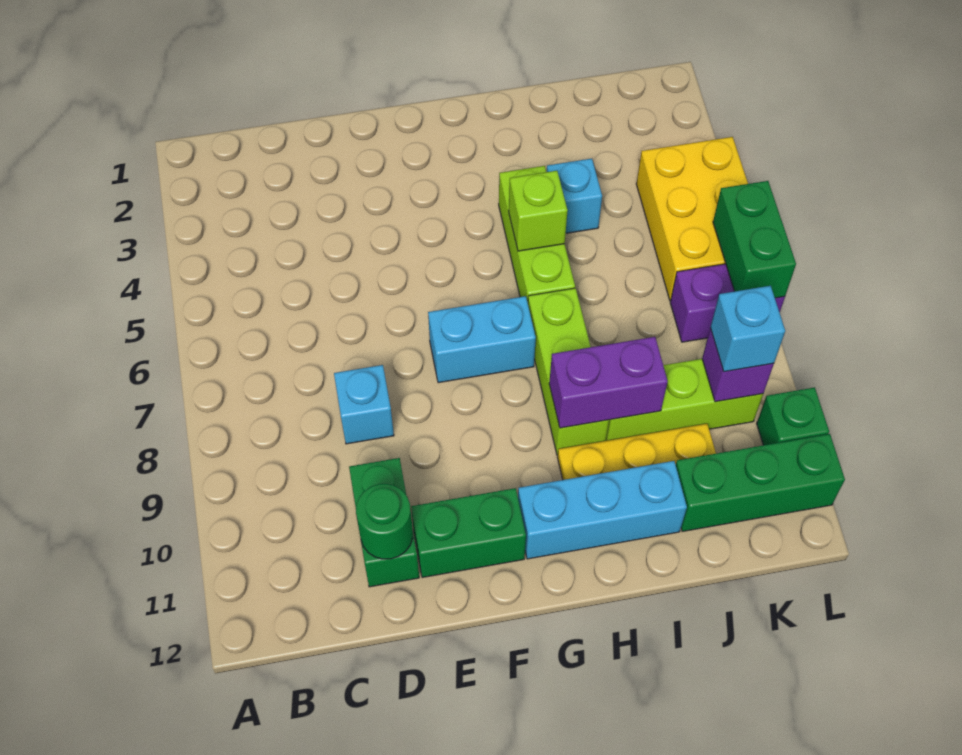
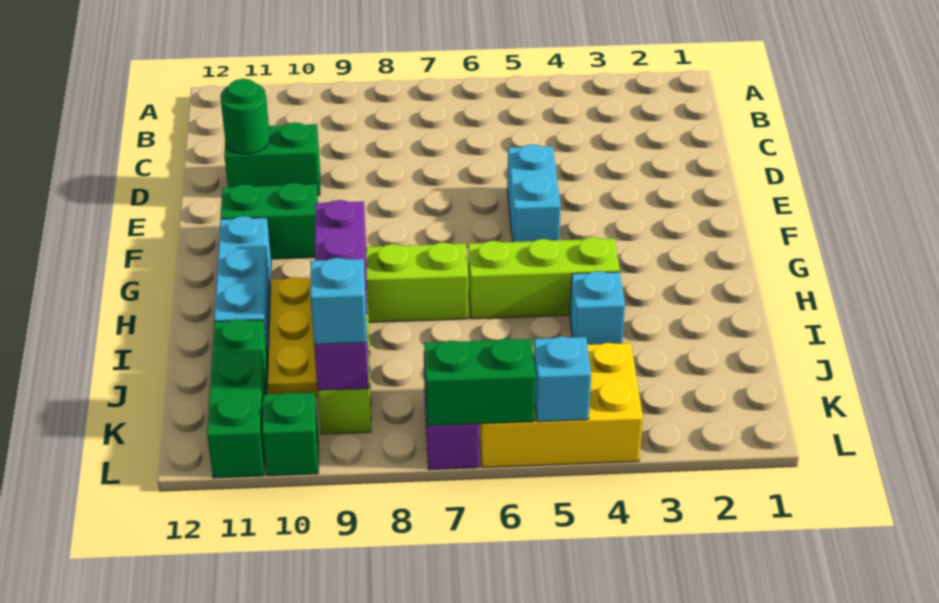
cyan 1x1 brick [334,365,394,444] -> cyan 1x1 brick moved to [534,336,591,422]
green 1x2 brick [411,488,526,578] -> green 1x2 brick turned to [221,183,318,259]
cyan 1x2 brick [428,296,536,383] -> cyan 1x2 brick moved to [507,144,561,242]
lime 1x1 brick [509,171,568,251] -> none

